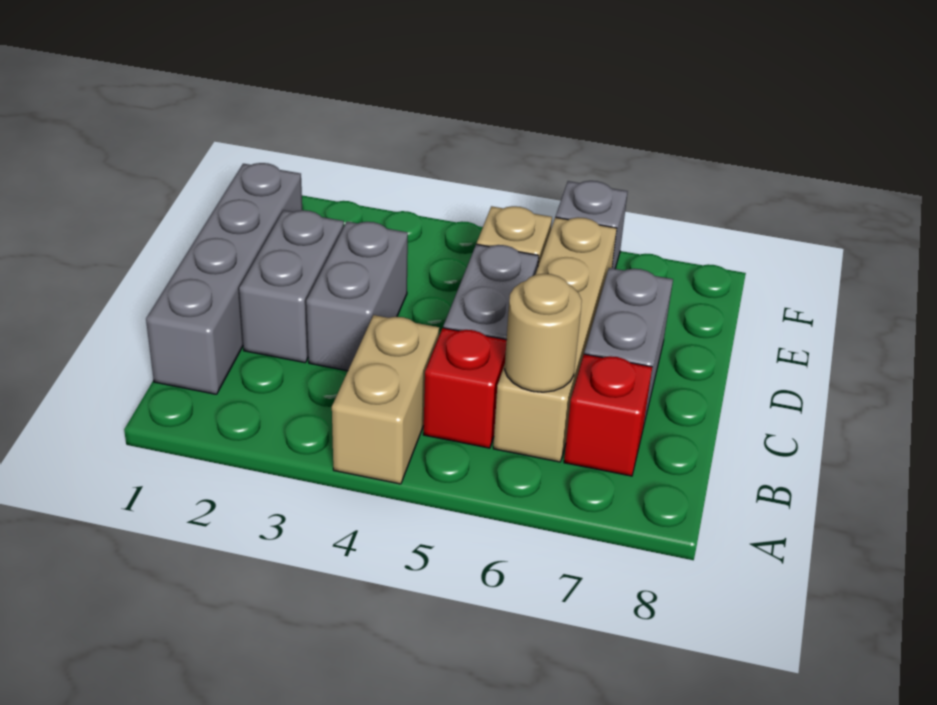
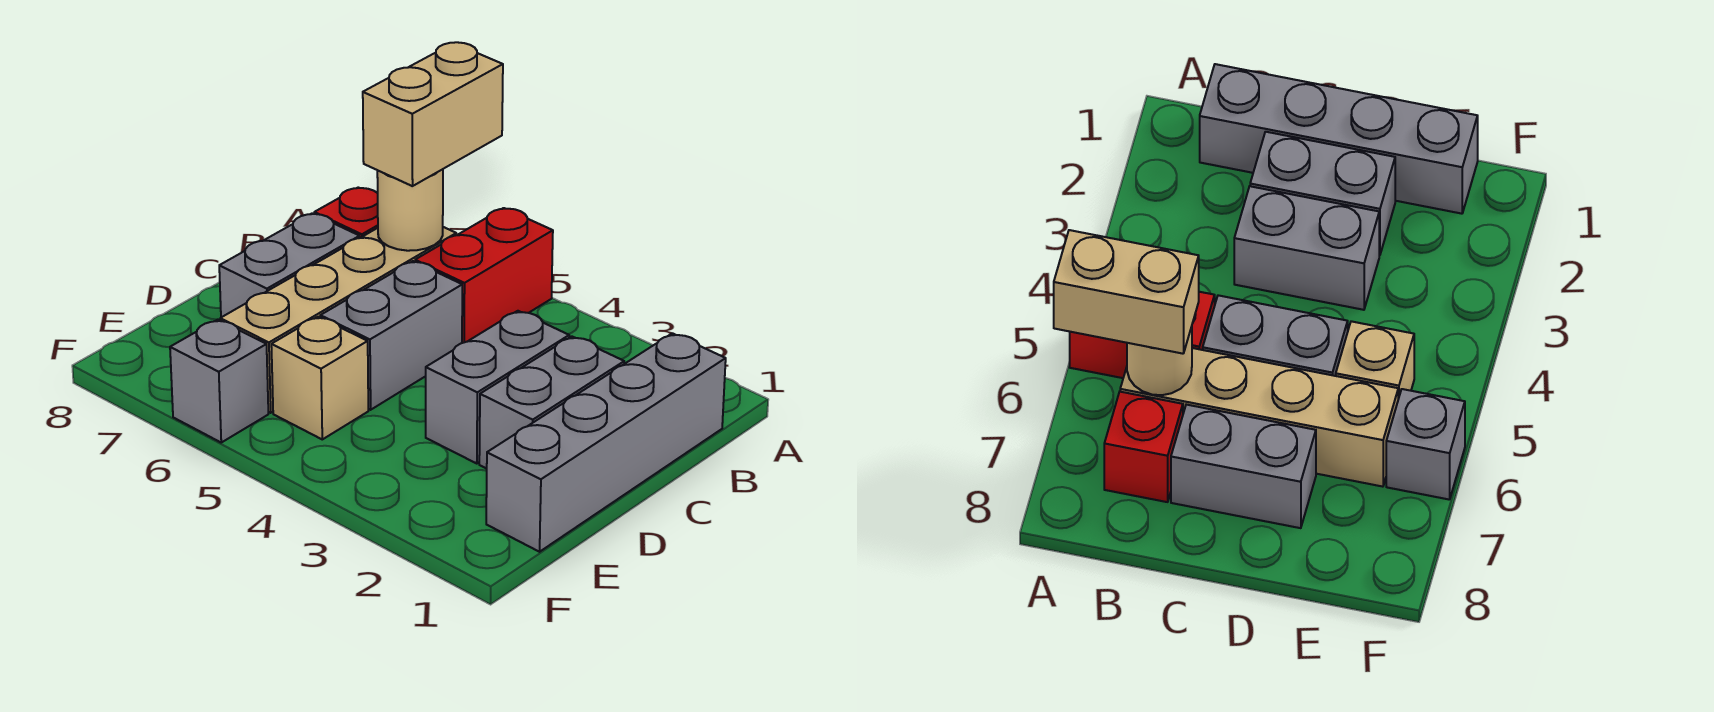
tan 1x2 brick [332,315,439,484] -> tan 1x2 brick moved to [363,42,503,186]
red 1x1 brick [423,328,507,448] -> red 1x2 brick [415,208,553,343]

